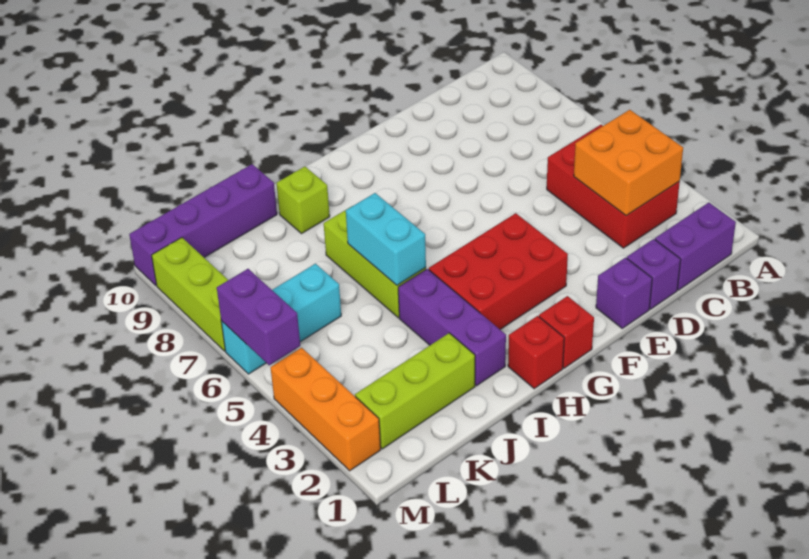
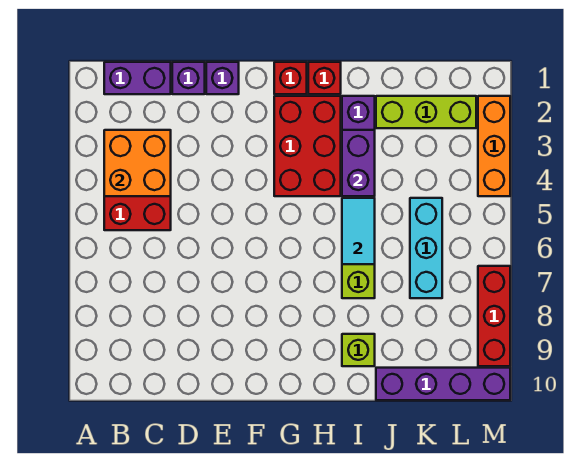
red 2x3 brick [429,213,568,329] -> red 2x3 brick turned to [274,96,341,196]
cyan 1x2 brick [346,193,426,285] -> cyan 1x2 tile [342,198,375,264]
cyan 1x3 brick [221,264,341,374] -> cyan 1x3 brick turned to [410,198,442,298]
purple 1x2 brick [217,269,300,365] -> purple 1x2 brick moved to [342,130,375,196]
lime 1x3 brick [152,238,228,351] -> red 1x3 brick [478,266,510,366]

